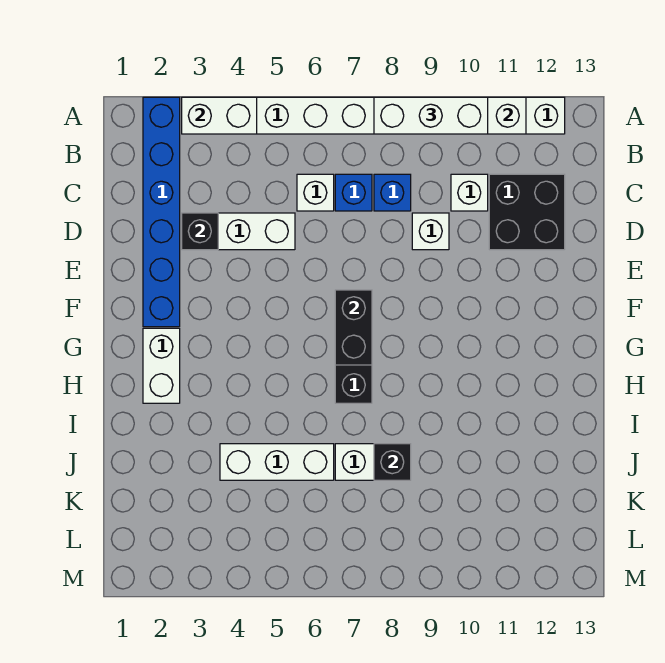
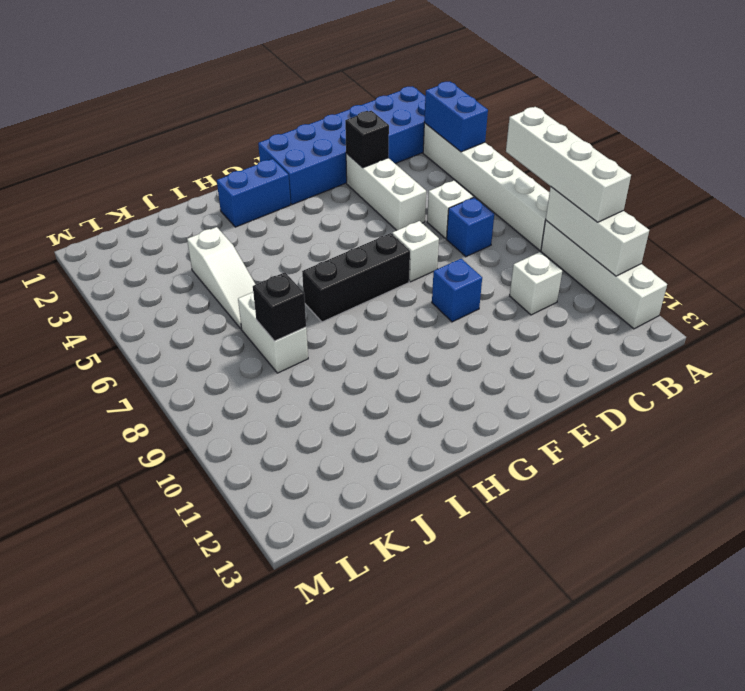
blue 1x6 brick [143,97,180,327] -> blue 2x6 brick [258,86,425,205]
white 1x2 brick [182,97,257,134] -> blue 1x2 brick [424,82,488,152]
white 1x3 brick [374,97,488,134] -> white 1x4 brick [506,107,631,222]
blue 1x1 brick [374,174,411,211] -> blue 1x1 brick moved to [432,259,482,322]
black 2x2 brick [489,174,565,250] -> none
white 1x1 brick [412,213,449,250] -> white 1x1 brick moved to [392,221,439,282]
black 1x2 brick [335,290,372,365] -> none
white 1x2 brick [143,328,180,403] -> blue 1x2 brick [217,159,291,227]
white 1x3 brick [220,444,334,480] -> white 1x3 slope [187,227,256,329]

